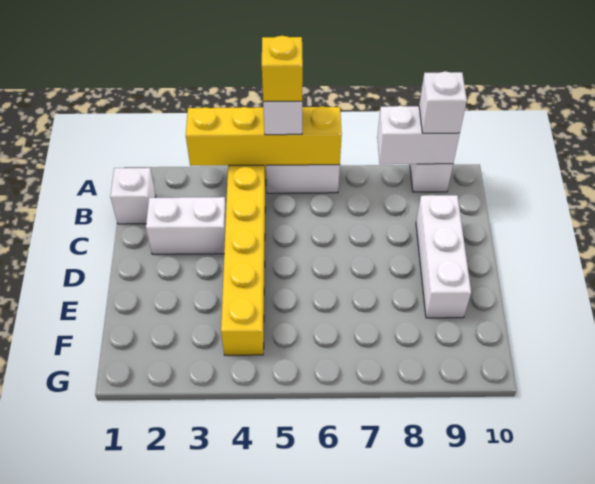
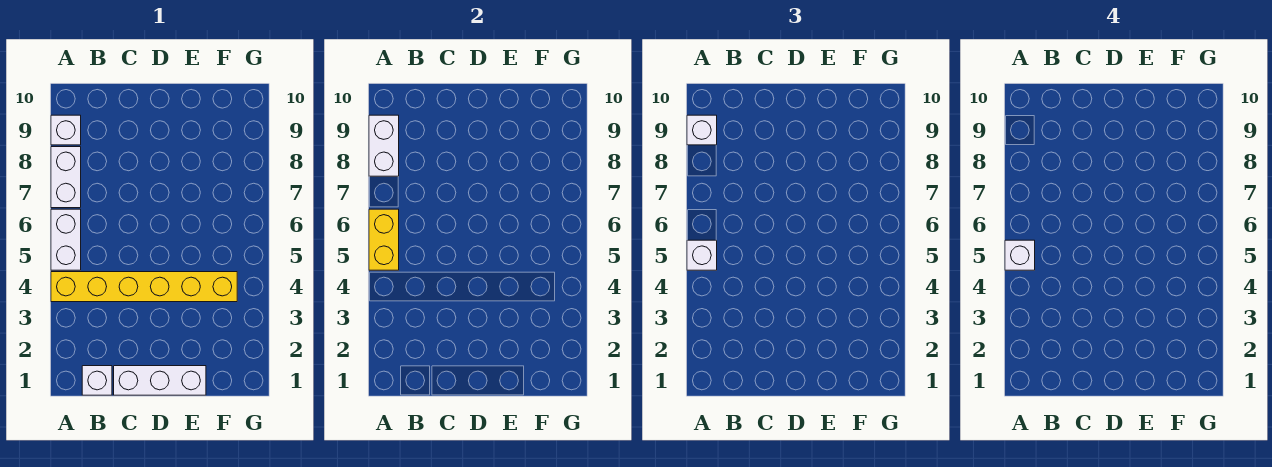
yellow 1x4 brick [186,106,342,166] -> yellow 1x2 brick [369,209,399,270]
yellow 1x1 brick [262,36,303,101] -> white 1x1 brick [1005,240,1035,270]
white 1x2 brick [146,197,226,254] -> white 1x2 brick moved to [51,147,81,208]
white 1x3 brick [416,195,471,318] -> white 1x3 brick moved to [114,366,206,395]

